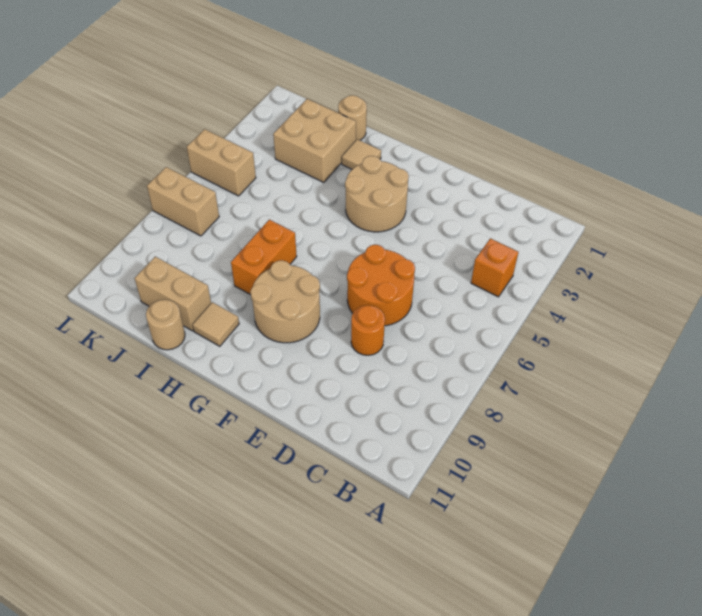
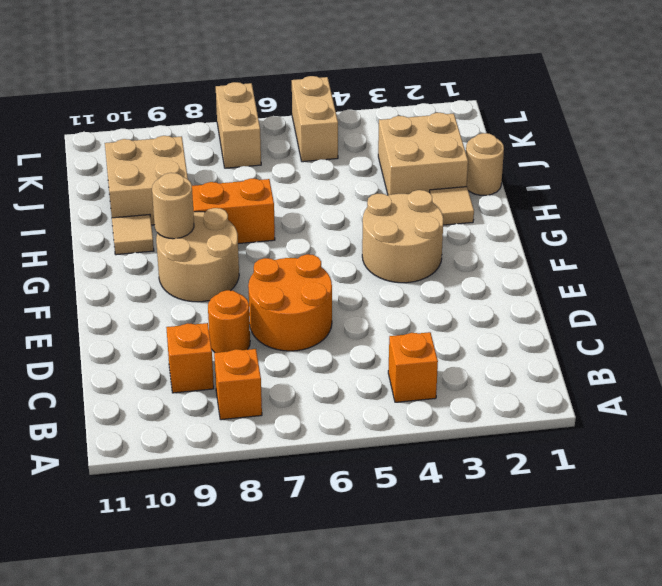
none -> orange 1x1 brick [214,349,262,420]
none -> orange 1x1 brick [166,323,214,393]
tan 1x2 brick [134,257,211,331] -> tan 2x2 brick [105,136,188,225]
tan 1x1 round brick [146,299,185,350] -> tan 1x1 round brick moved to [152,173,194,239]

